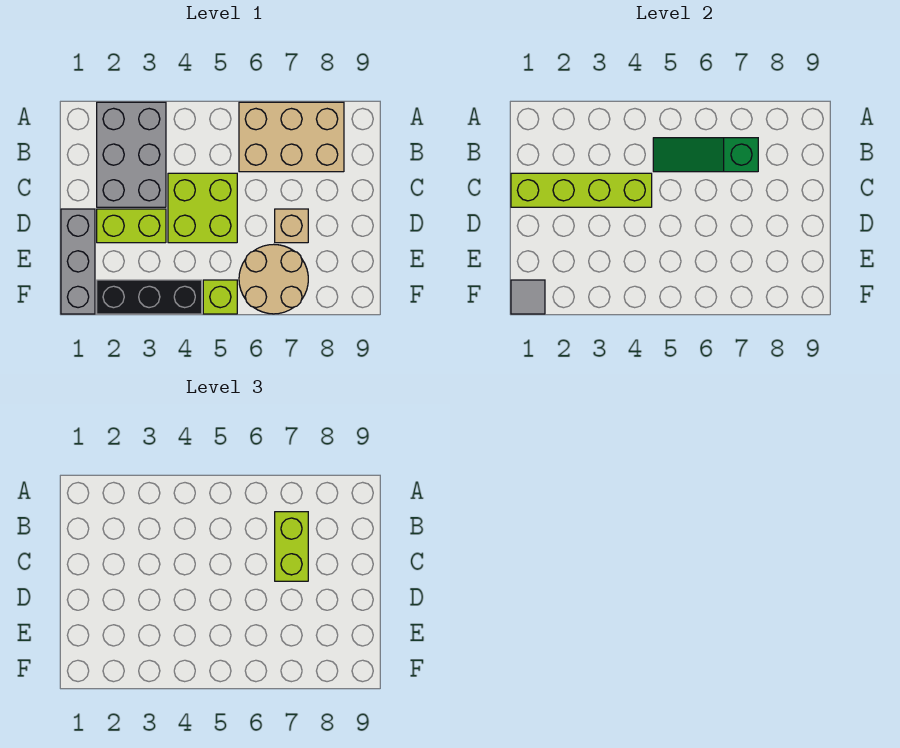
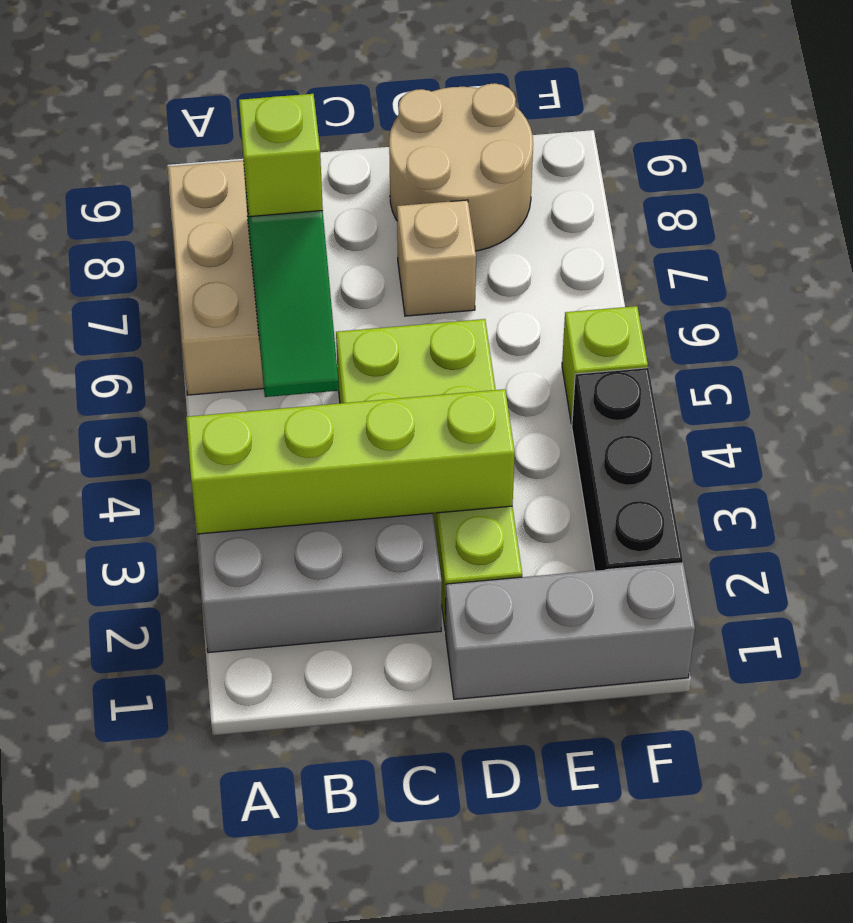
lime 1x2 brick [275,512,308,581] -> lime 1x1 brick [239,94,323,217]
lime 1x4 brick [511,173,652,207] -> lime 1x4 brick turned to [186,389,515,534]
tan 2x2 round brick [239,244,308,314] -> tan 2x2 round brick moved to [389,83,533,251]
grey 1x1 tile [511,280,545,314] -> none

